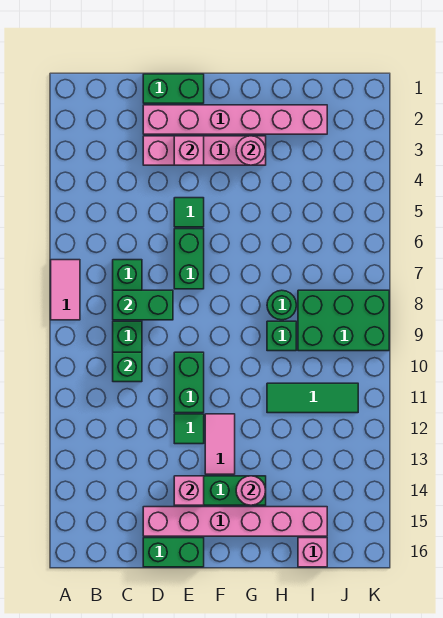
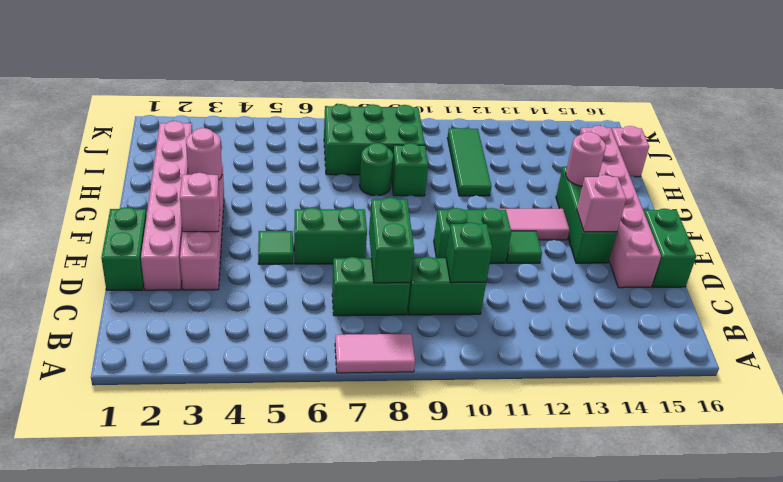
green 2x3 brick [298,290,389,351] -> green 2x3 brick turned to [324,104,425,175]

